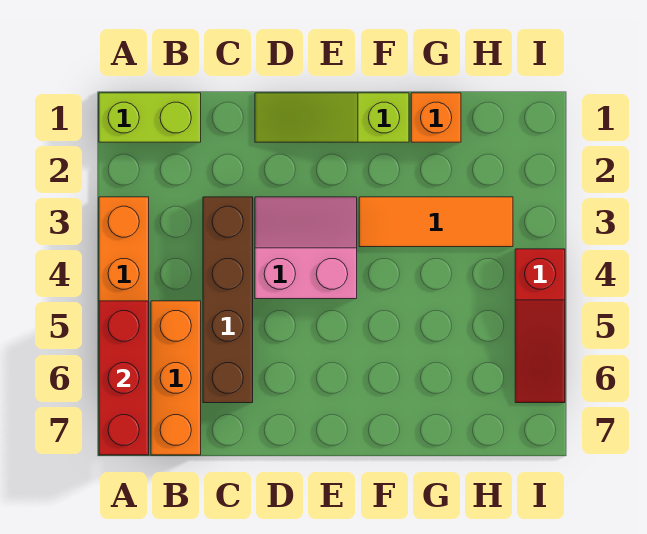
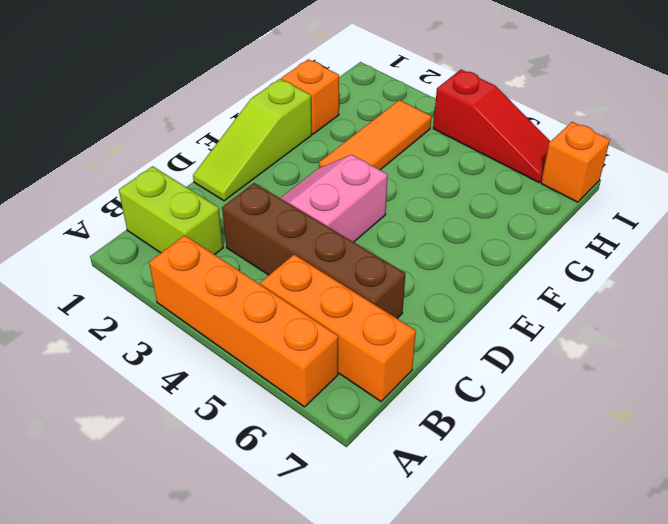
lime 1x2 brick [99,93,201,142] -> lime 1x2 brick turned to [119,166,223,255]
red 1x3 brick [99,301,149,455] -> none
none -> orange 1x1 brick [541,122,610,202]

